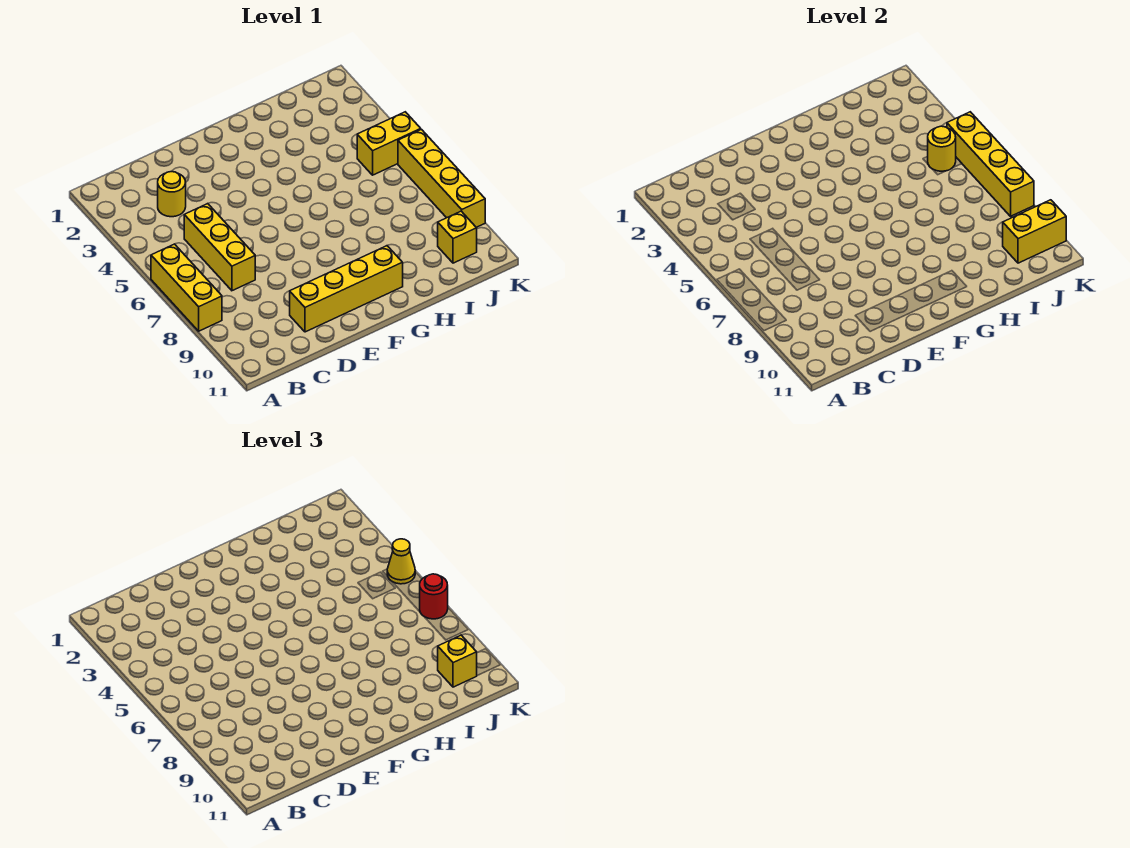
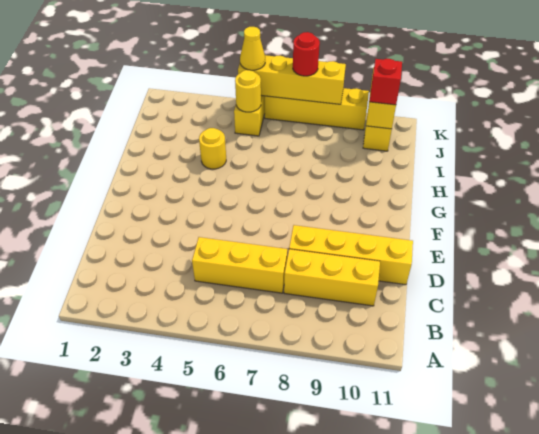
yellow 1x3 brick [151,244,222,331] -> yellow 1x3 brick moved to [284,249,380,306]
yellow 1x1 round brick [158,172,186,217] -> yellow 1x1 round brick moved to [199,128,226,169]
yellow 1x4 brick [290,246,403,332] -> yellow 1x4 brick turned to [289,225,413,285]
yellow 1x1 brick [438,635,477,687] -> red 1x1 brick [370,59,402,105]

